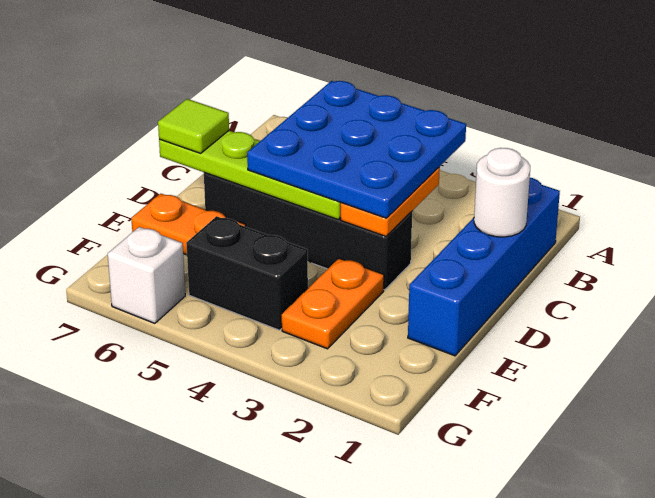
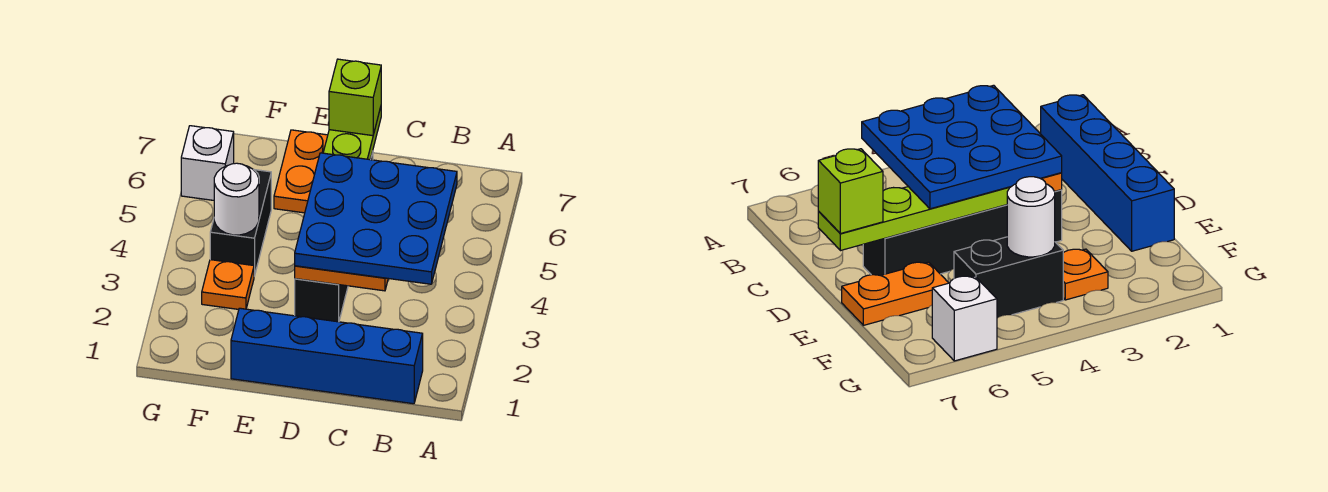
white 1x1 round brick [474,148,530,237] -> white 1x1 round brick moved to [214,163,259,235]
lime 1x1 tile [158,99,229,153] -> lime 1x1 brick [329,59,381,136]
orange 1x2 plate [282,258,384,349] -> orange 1x1 plate [202,260,254,309]

